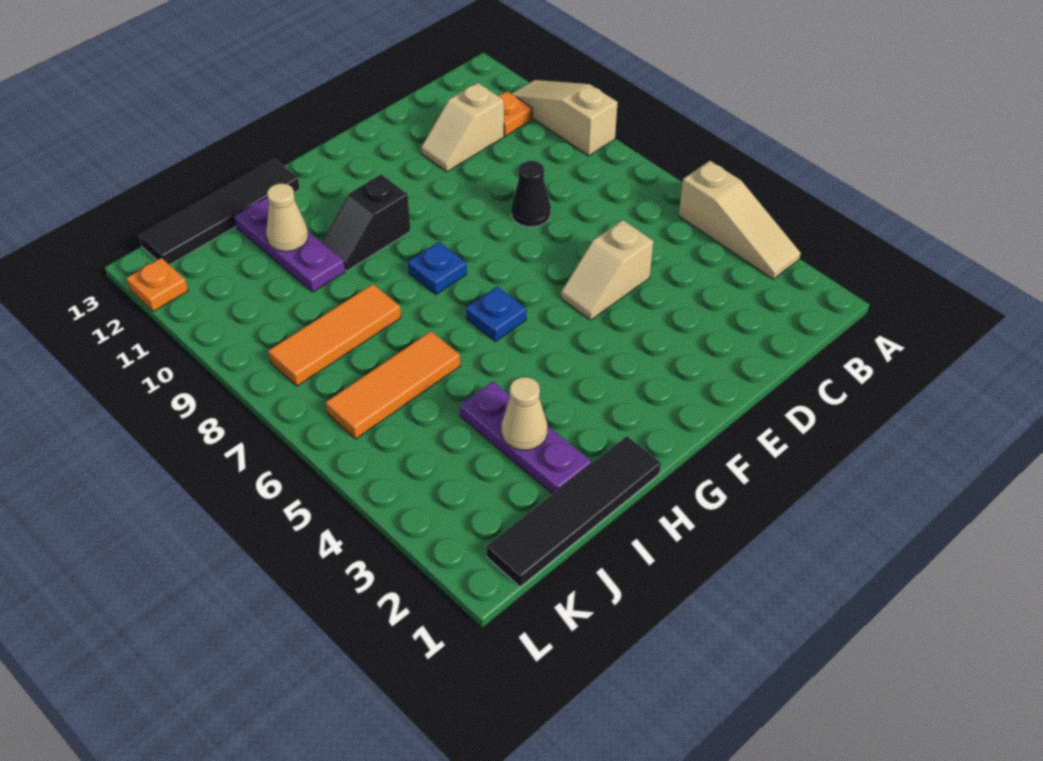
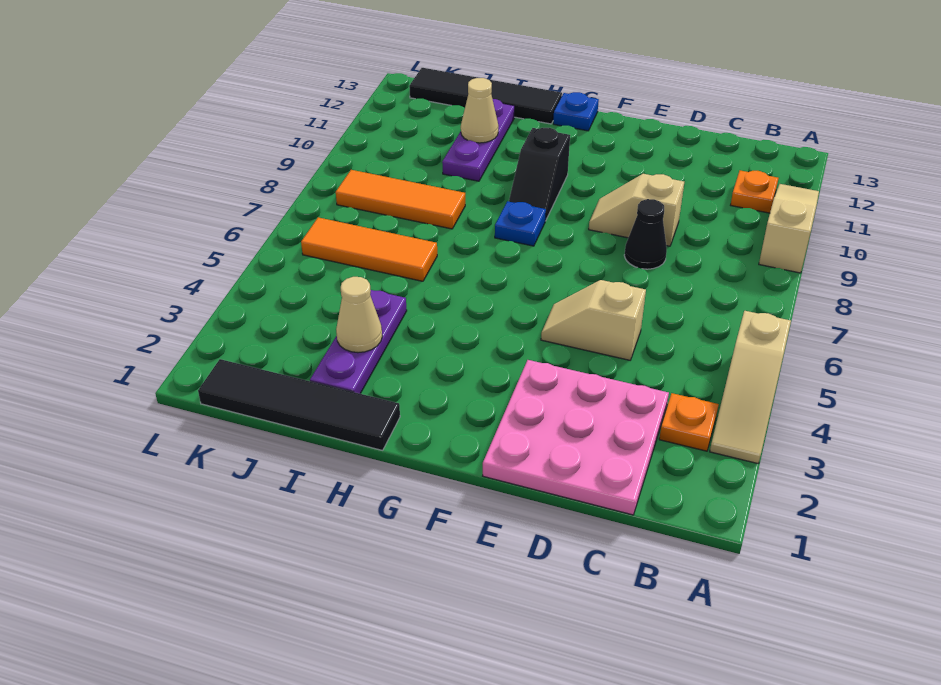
none -> pink 3x3 plate [483,360,669,515]
tan 1x2 slope [421,83,504,172] -> tan 1x2 slope moved to [589,174,684,246]
blue 1x1 plate [466,286,526,342] -> blue 1x1 plate moved to [553,92,599,131]
black 1x2 slope [322,174,411,271] -> black 1x2 slope turned to [509,128,570,221]
orange 1x1 plate [127,258,188,312] -> orange 1x1 plate moved to [659,393,719,451]

